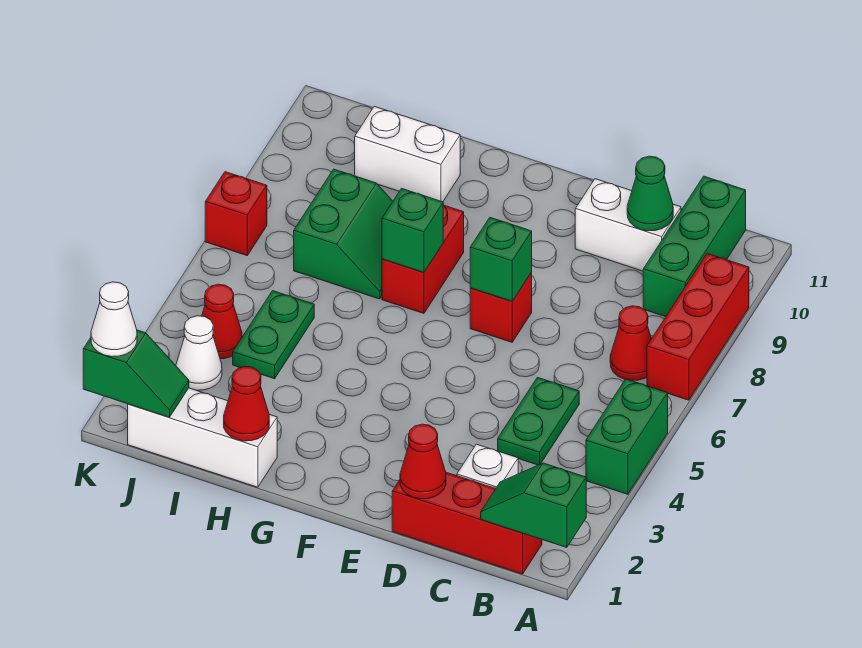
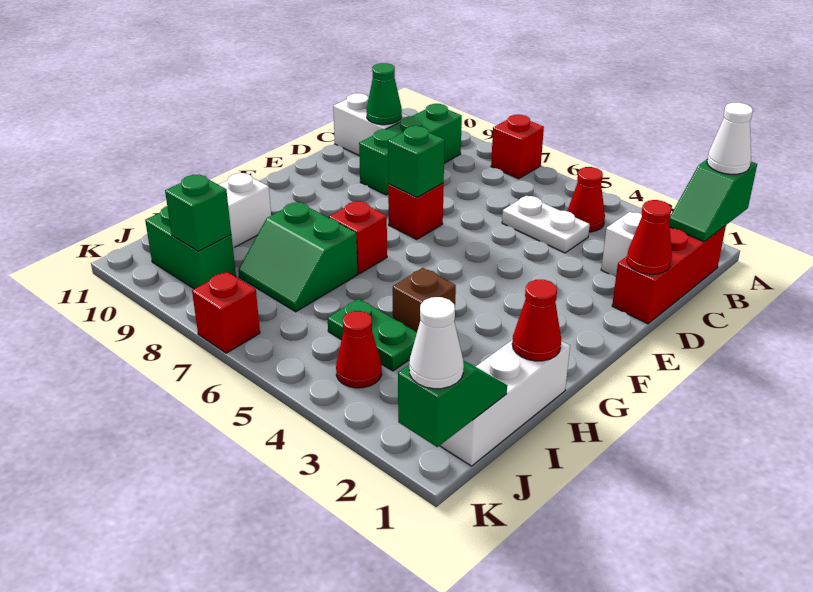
green 1x2 brick [586,379,668,494] -> green 1x2 brick moved to [145,206,236,289]
red 1x3 brick [647,254,749,400] -> red 1x1 brick [491,115,544,179]
red 1x1 cone [610,306,652,380] -> red 1x1 cone moved to [568,167,605,232]
green 1x3 brick [643,176,746,317] -> green 1x3 brick turned to [359,104,462,195]
green 1x2 plate [498,378,579,465] -> white 1x2 plate [502,196,590,253]
white 1x2 brick [575,179,681,271] -> white 1x2 brick turned to [333,93,408,155]
red 1x2 brick [382,205,464,313] -> red 1x1 brick [328,201,387,274]
green 1x1 brick [382,188,443,272] -> green 1x1 brick moved to [165,175,231,251]
none -> brown 1x1 brick [393,268,456,332]
green 2x2 slope [294,169,393,299] -> green 2x2 slope turned to [238,202,358,312]
white 1x1 cone [176,316,222,390] -> white 1x1 cone moved to [707,102,753,174]

